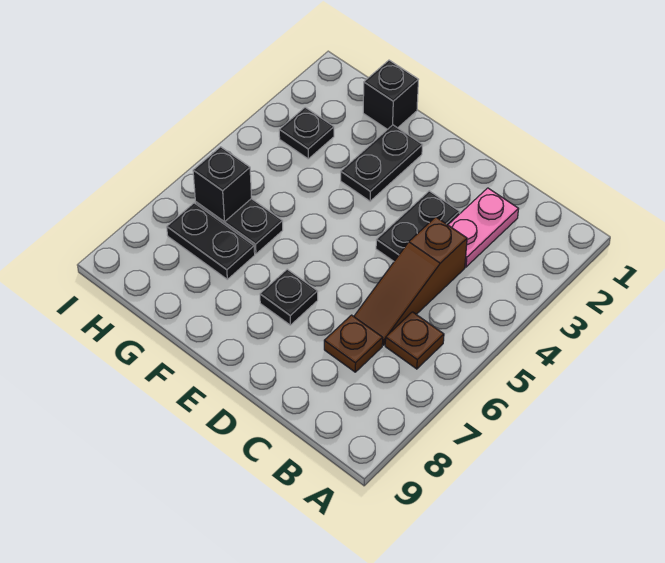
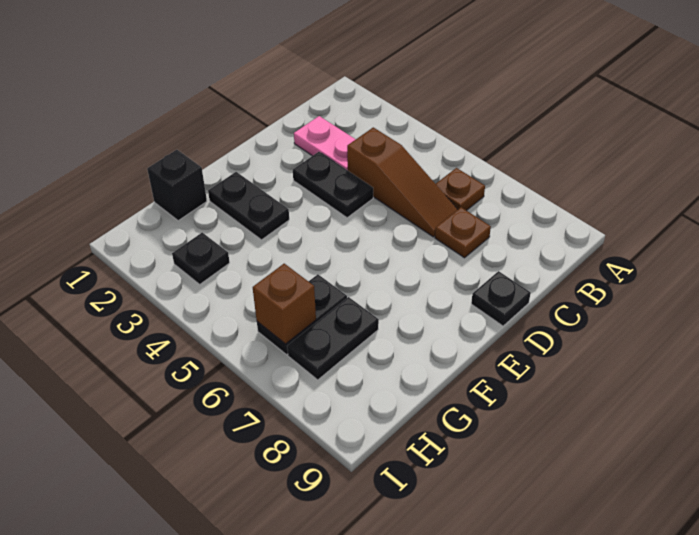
black 1x1 plate [260,269,318,325] -> black 1x1 plate moved to [471,271,531,326]
black 1x1 brick [193,147,252,222] -> brown 1x1 brick [253,264,316,344]

